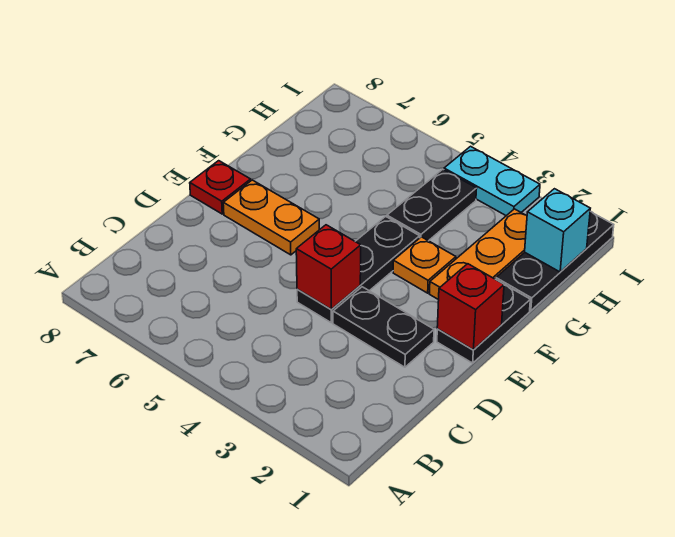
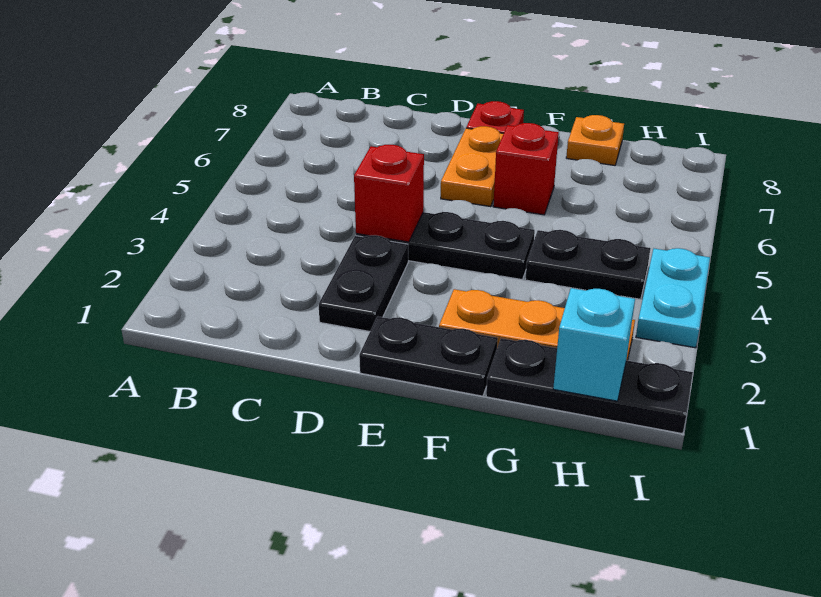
red 1x1 brick [437,264,504,350] -> red 1x1 brick moved to [493,123,559,215]
orange 1x1 plate [393,237,456,293] -> orange 1x1 plate moved to [566,115,624,165]

